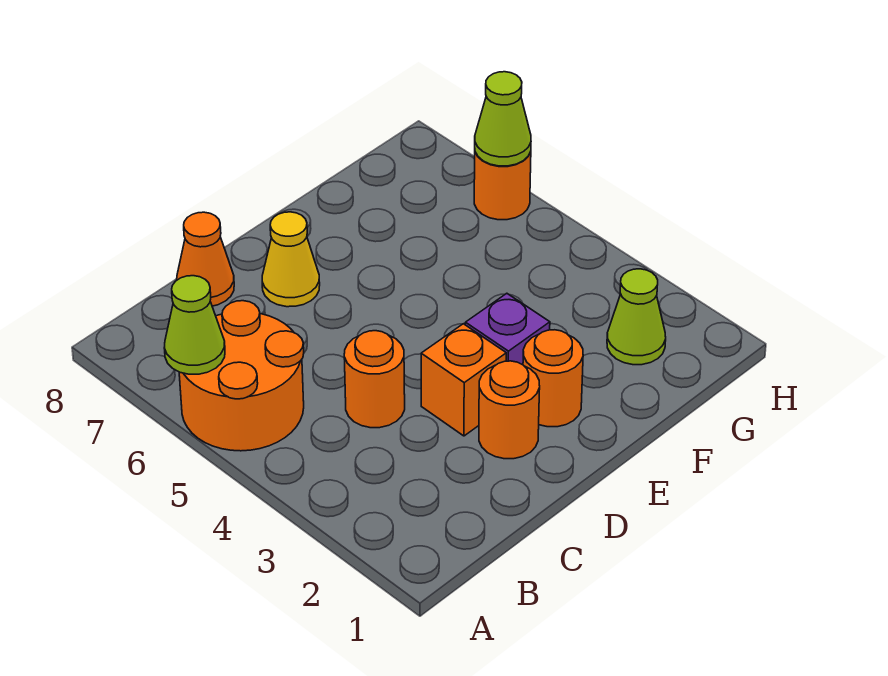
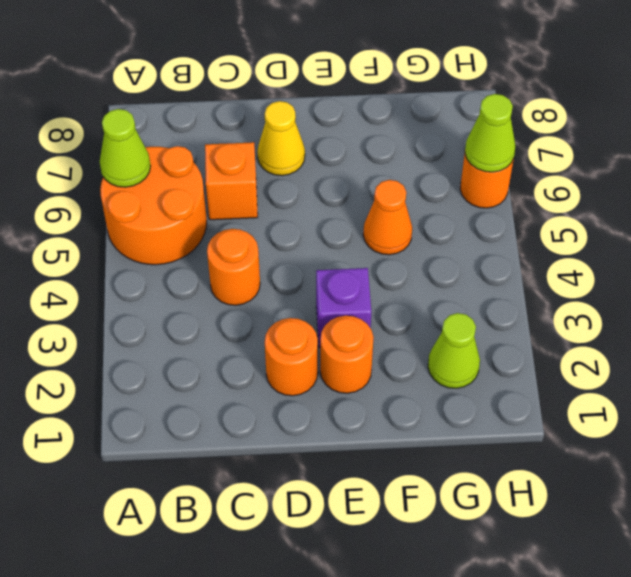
orange 1x1 cone [177,212,234,306] -> orange 1x1 cone moved to [363,180,412,255]
orange 1x1 brick [421,324,506,436] -> orange 1x1 brick moved to [205,142,258,220]

